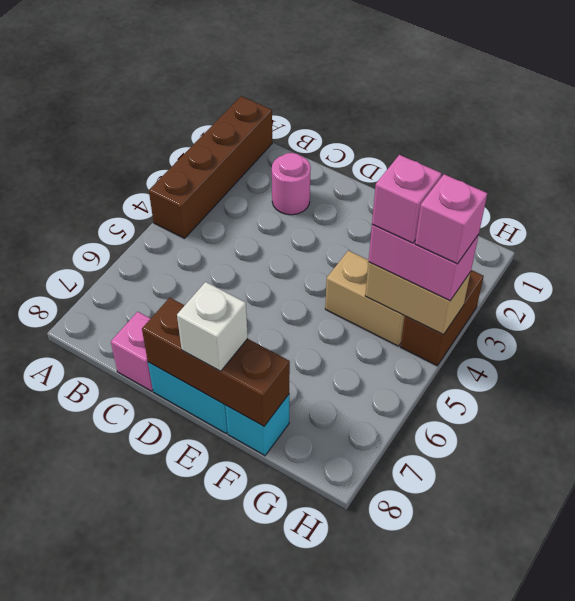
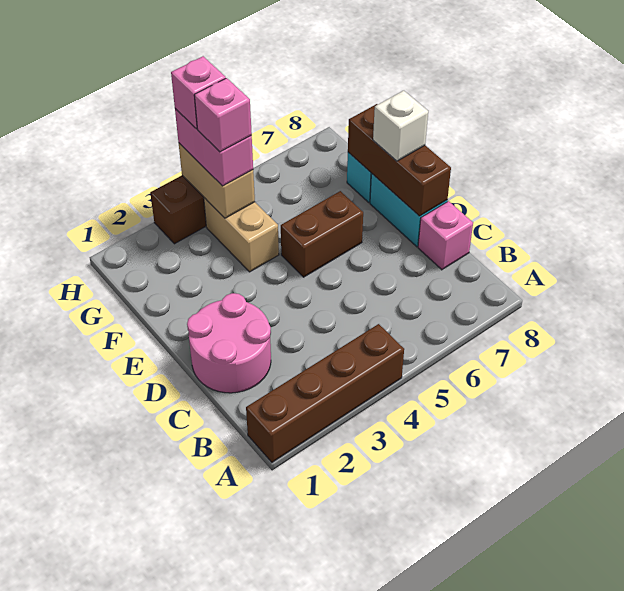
pink 1x1 round brick [272,153,311,215] -> pink 2x2 round brick [187,293,271,393]
none -> brown 1x2 brick [281,191,363,277]

